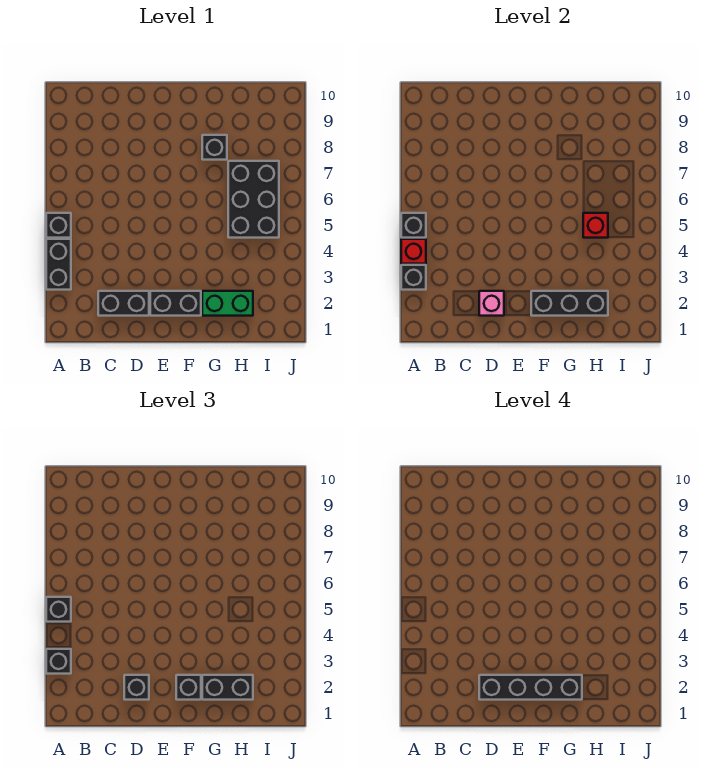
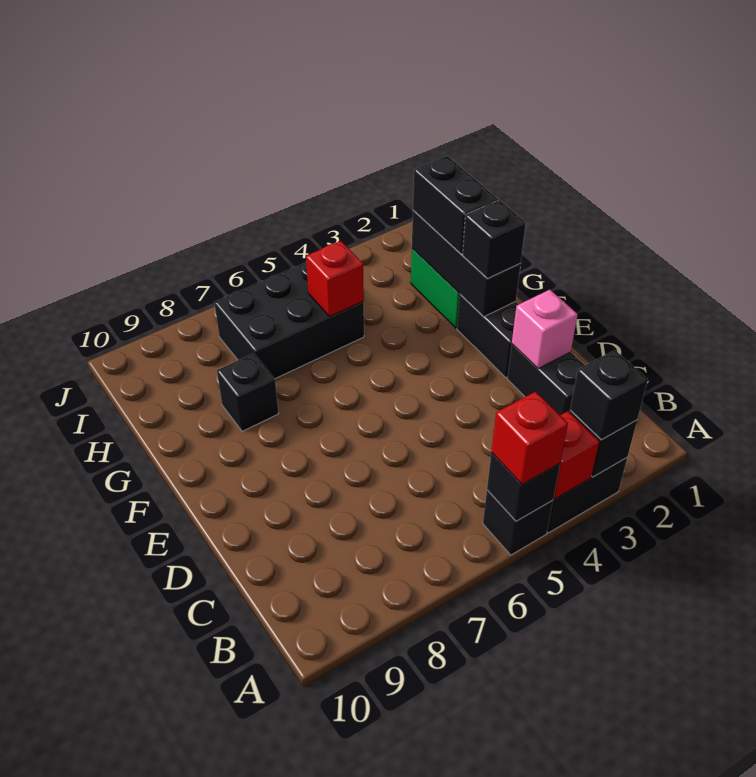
black 1x1 brick [46,597,71,622] -> red 1x1 brick [491,392,568,484]
black 1x1 brick [124,675,149,700] -> none
black 1x4 brick [479,675,582,700] -> none

